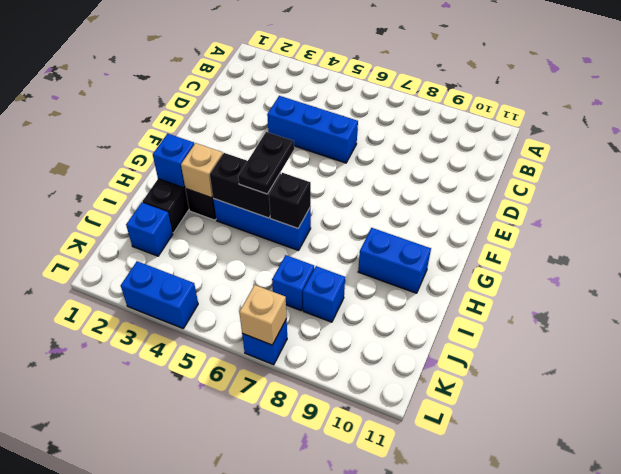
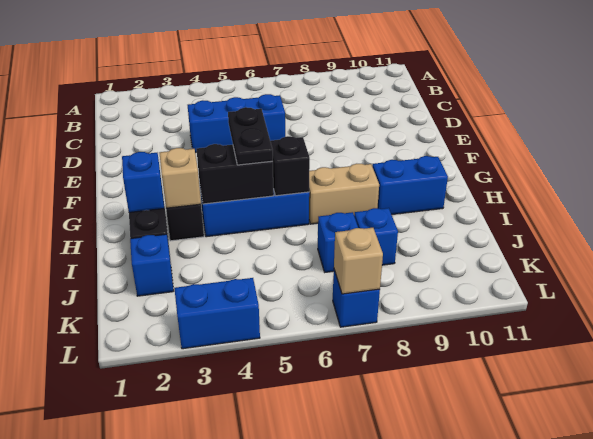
none -> tan 1x2 brick [309,164,379,224]

